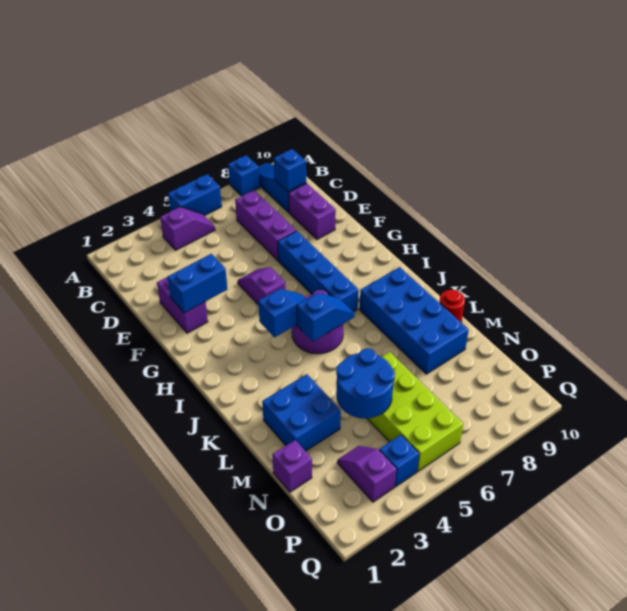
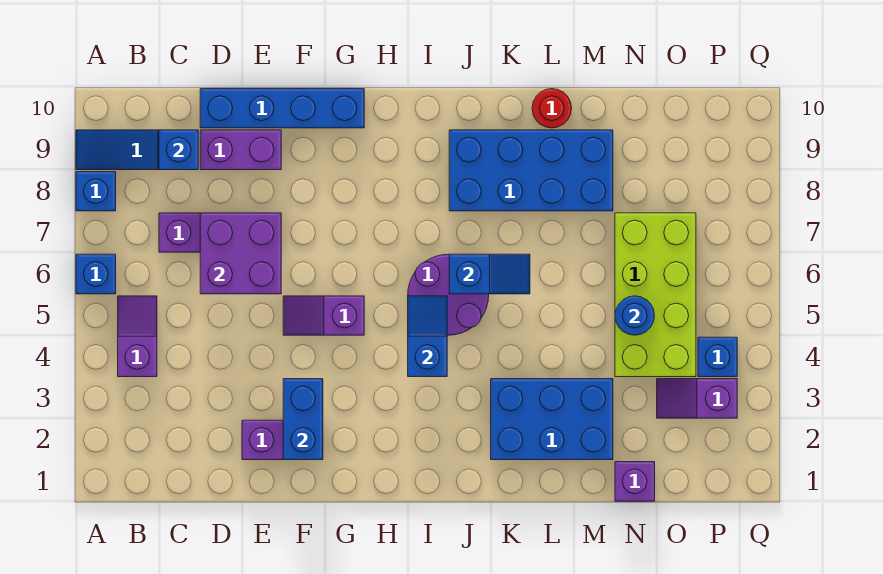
blue 1x2 brick [168,174,222,216] -> blue 1x1 brick [76,254,116,294]
none -> purple 2x2 brick [200,213,281,294]
blue 1x4 brick [278,231,359,312] -> blue 1x4 brick moved to [200,89,364,128]
blue 1x2 slope [297,293,355,341] -> blue 1x2 slope turned to [449,254,530,294]
blue 2x2 brick [262,374,341,451] -> blue 2x3 brick [491,379,613,460]
blue 2x2 round brick [336,348,395,419] -> blue 1x1 round brick [615,296,654,335]
lime 2x4 brick [367,352,463,471] -> lime 2x4 brick turned to [615,213,696,377]

